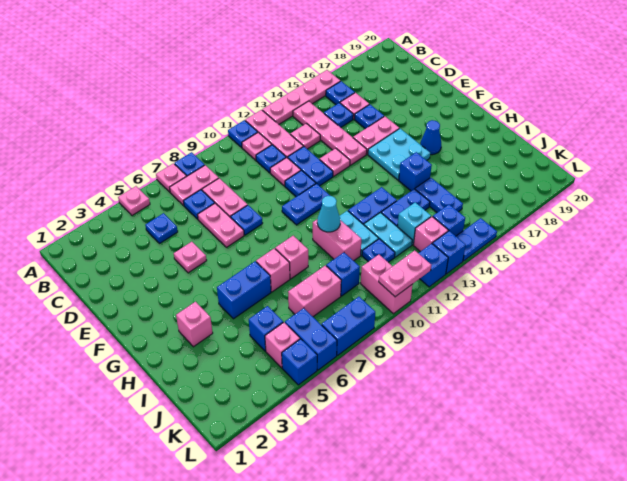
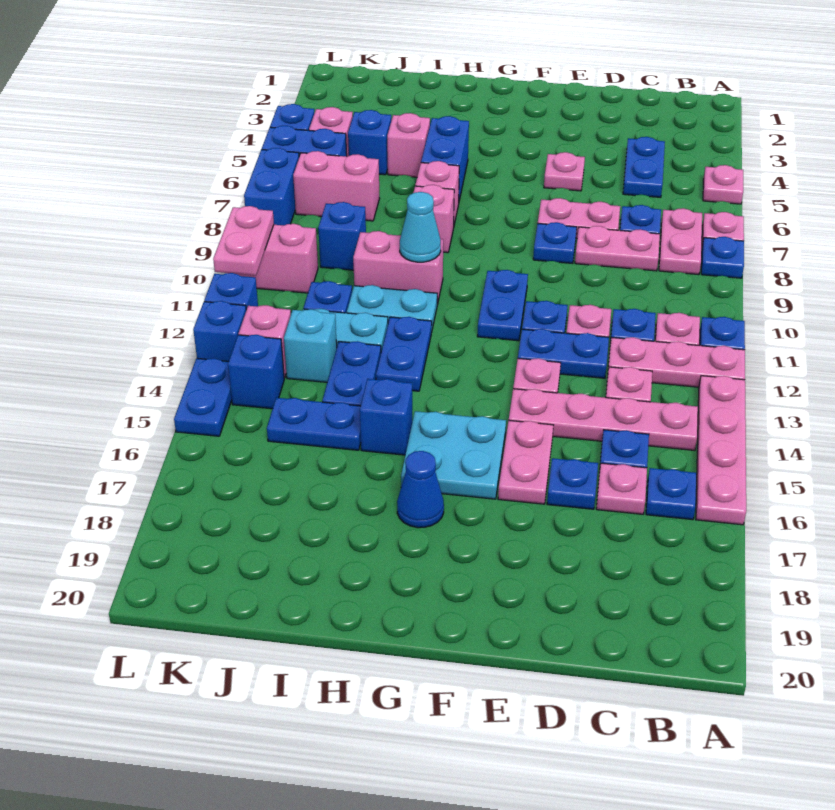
blue 1x1 plate [145,213,178,243] -> blue 1x2 plate [623,137,665,197]
pink 1x1 brick [176,302,213,347] -> pink 1x1 brick moved to [387,113,430,177]
pink 1x2 brick [288,265,341,317] -> pink 1x2 brick turned to [293,151,379,221]

